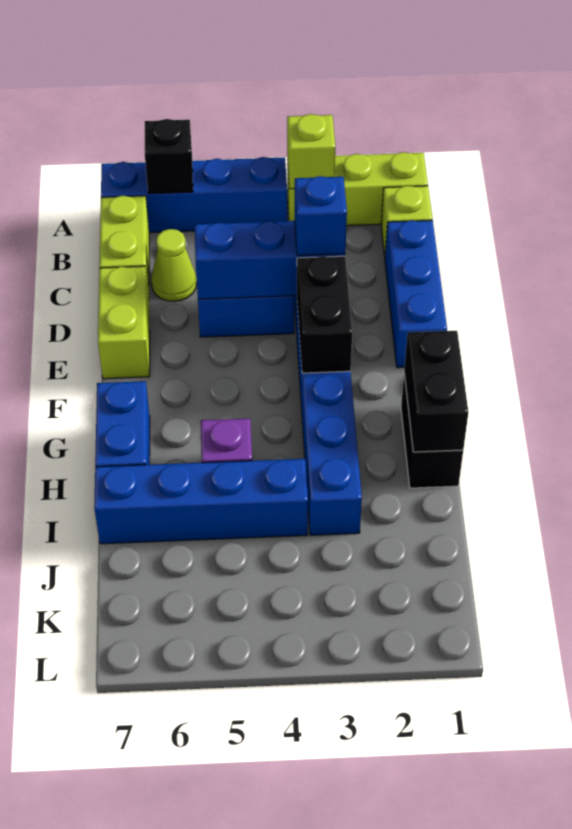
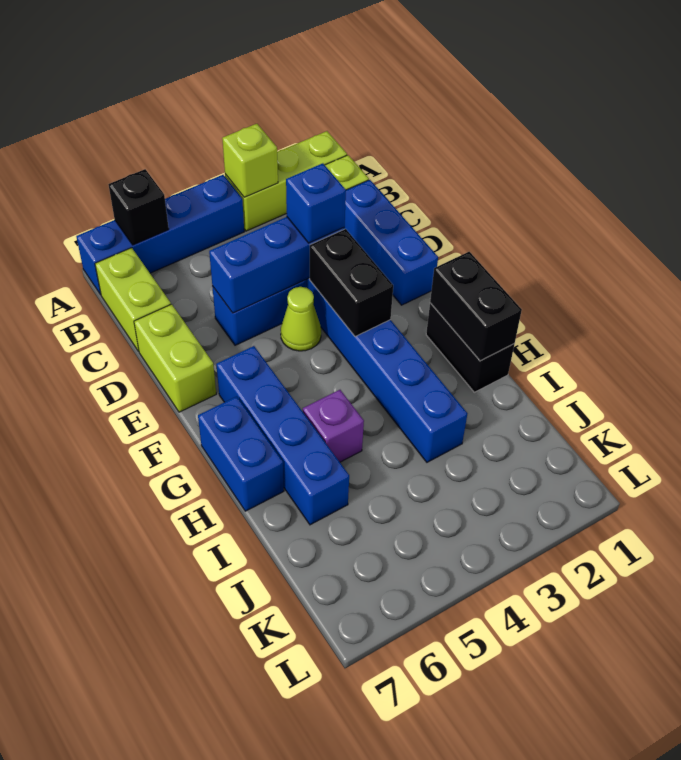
lime 1x1 cone [151,229,197,301] -> lime 1x1 cone moved to [281,287,321,351]
blue 1x4 brick [94,459,308,544] -> blue 1x4 brick turned to [216,346,349,525]

